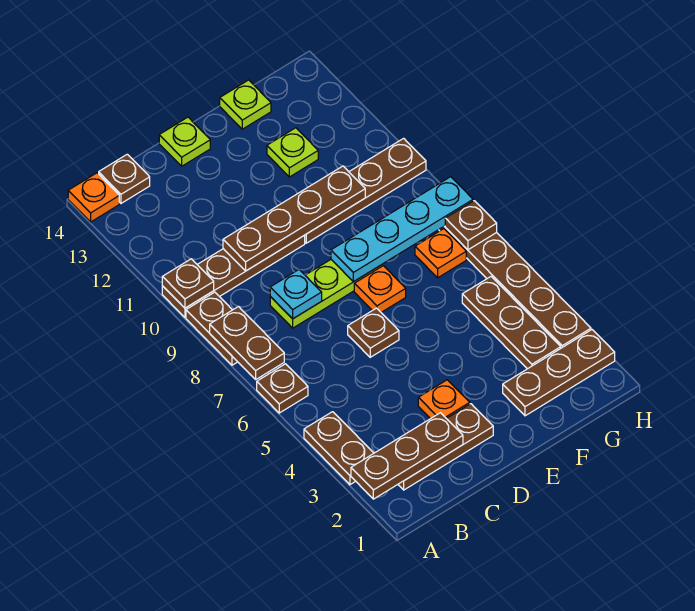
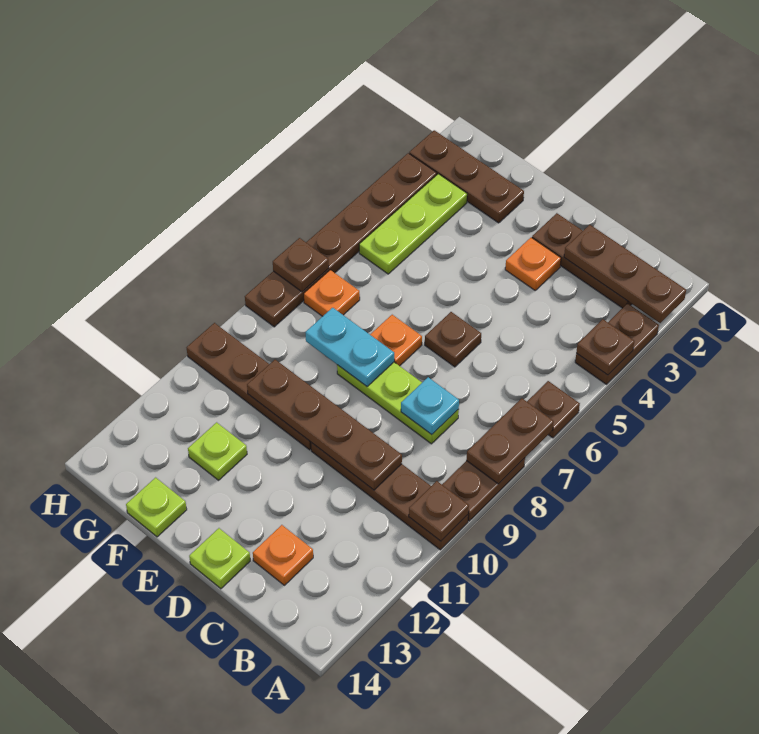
orange 1x1 plate [68,173,119,222] -> orange 1x1 plate moved to [253,525,313,585]
brown 1x1 plate [99,154,150,203] -> brown 1x1 plate moved to [576,319,634,375]
cyan 1x4 plate [331,177,473,282] -> cyan 1x2 plate [305,308,394,386]
brown 1x3 plate [462,277,561,369] -> lime 1x3 plate [359,174,467,274]

